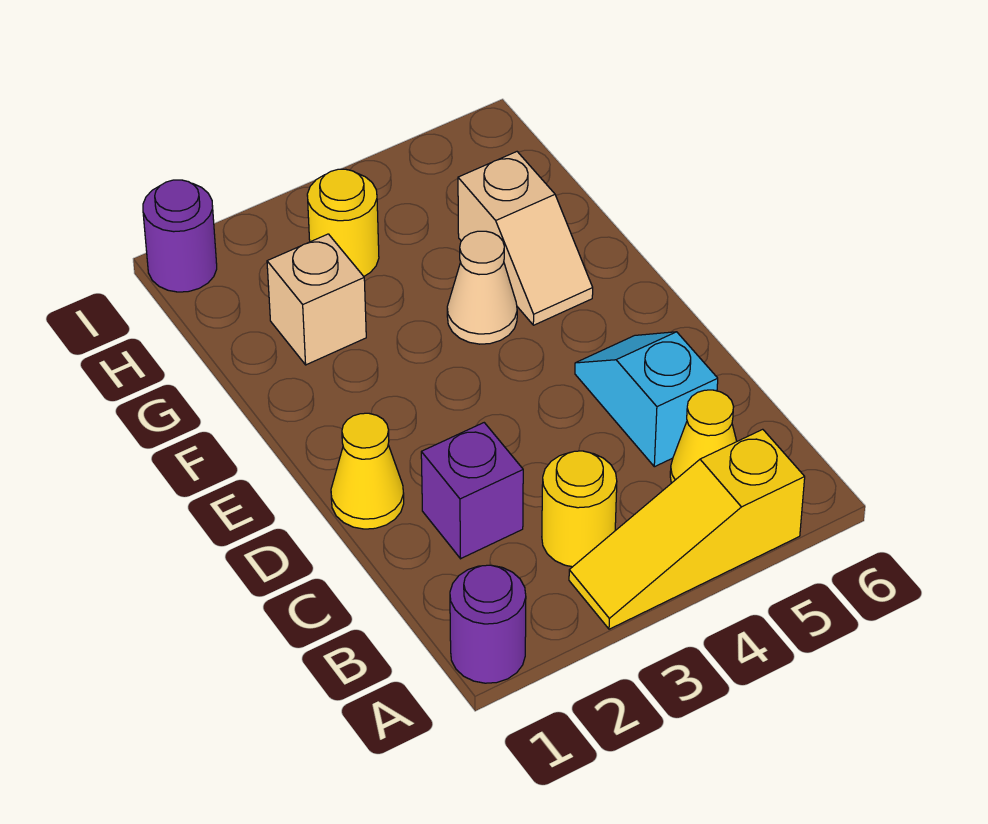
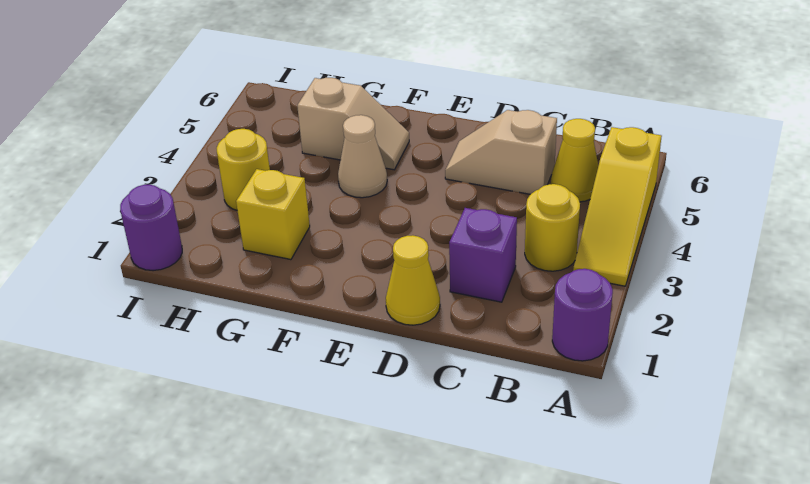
cyan 1x2 slope [575,332,718,467] -> tan 1x2 slope [445,110,557,194]
tan 1x1 brick [267,234,366,365] -> yellow 1x1 brick [236,169,310,260]

